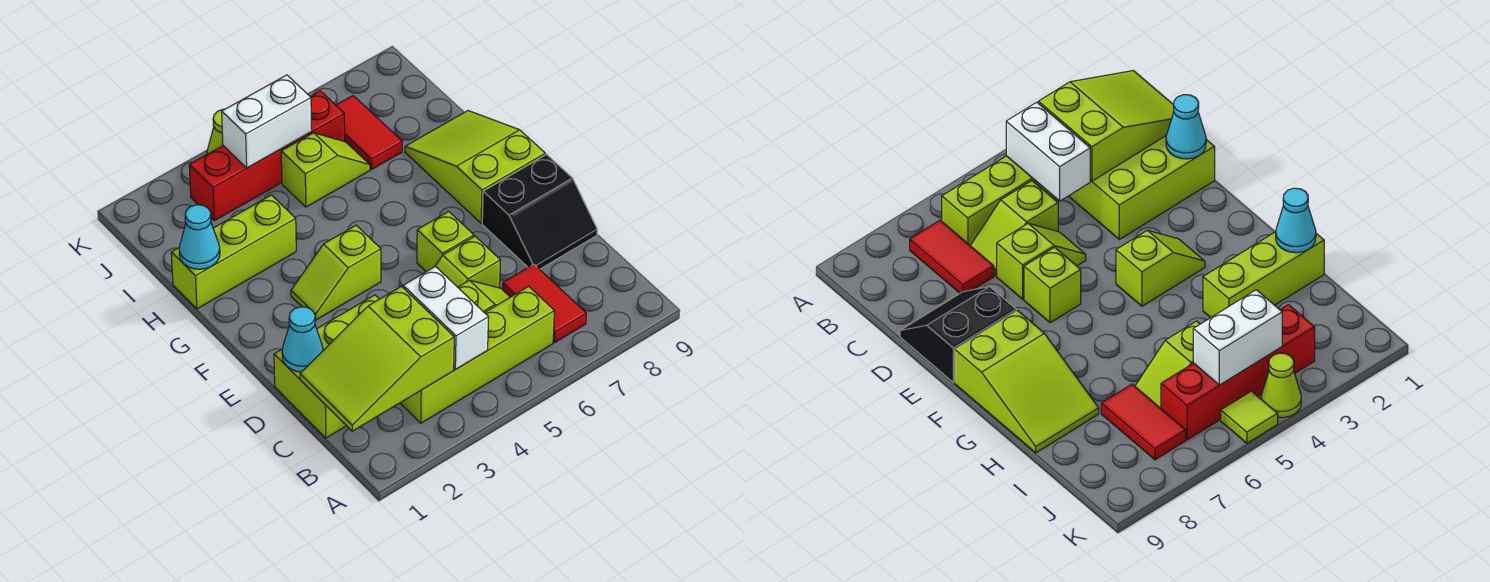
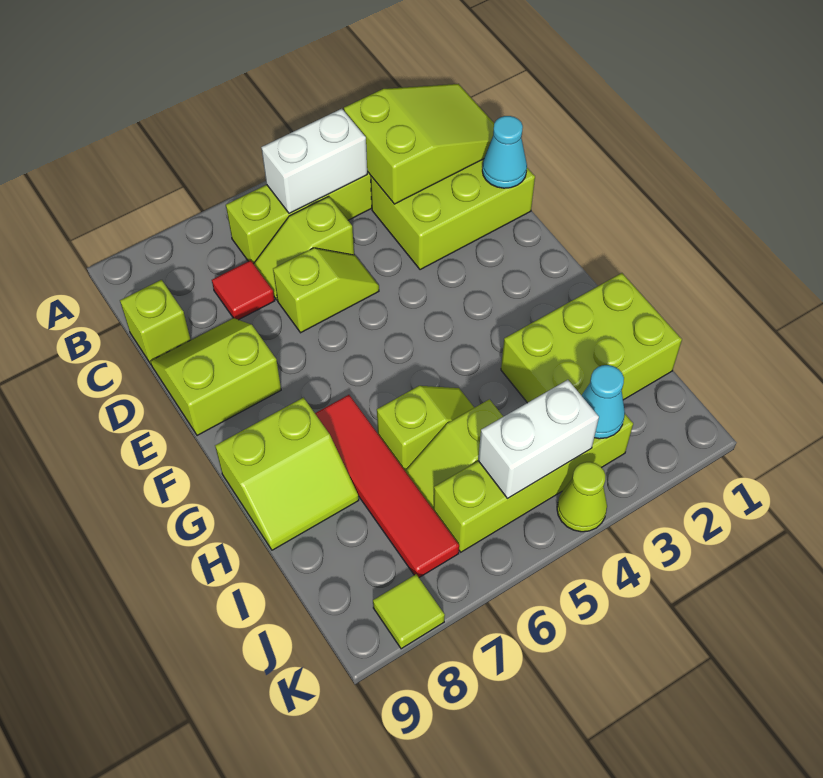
white 1x2 brick [403,267,489,370] -> white 1x2 brick turned to [261,109,367,214]
red 1x2 tile [502,264,586,342] -> red 1x1 tile [212,260,275,320]
black 2x2 slope [482,154,597,269] -> lime 2x2 slope [151,318,281,436]
lime 1x1 brick [417,211,474,272] -> lime 1x1 brick moved to [120,280,191,364]
lime 1x2 slope [291,225,381,320] -> lime 1x2 slope moved to [377,386,474,471]
lime 2x3 slope [405,111,545,223] -> lime 2x2 slope [215,398,359,550]
lime 1x3 brick [171,195,296,309] -> lime 2x3 brick [501,273,682,403]
cyan 1x1 cone [179,205,220,269] -> cyan 1x1 cone moved to [581,365,625,439]
red 1x2 tile [336,96,402,170] -> red 1x4 tile [315,395,459,577]
red 1x4 brick [189,91,345,221] -> lime 1x4 brick [433,414,633,552]
lime 1x1 tile [1221,391,1278,443] -> lime 1x1 tile moved to [373,574,445,649]

